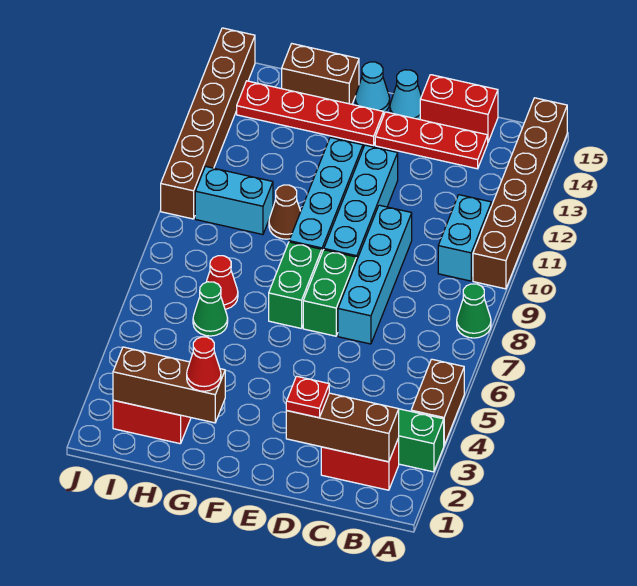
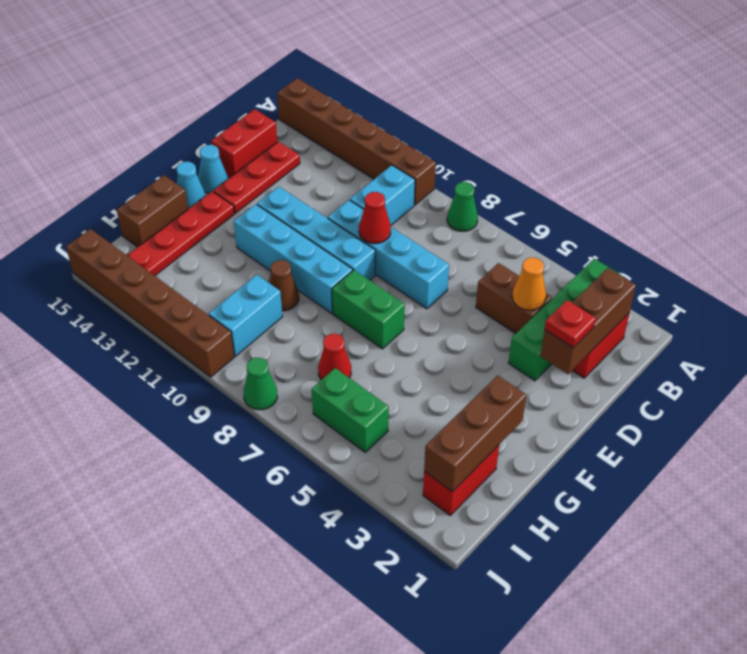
brown 1x2 brick [411,359,464,445] -> brown 1x2 brick moved to [476,263,552,333]
cyan 1x2 brick [438,195,491,281] -> cyan 1x2 brick turned to [350,165,415,225]
none -> orange 1x1 cone [512,258,546,310]
green 1x2 brick [303,250,356,336] -> green 1x2 brick moved to [312,368,389,452]
red 1x1 cone [187,337,221,391] -> red 1x1 cone moved to [359,192,391,244]
green 1x1 cone [193,282,228,336] -> green 1x1 cone moved to [244,358,278,410]

